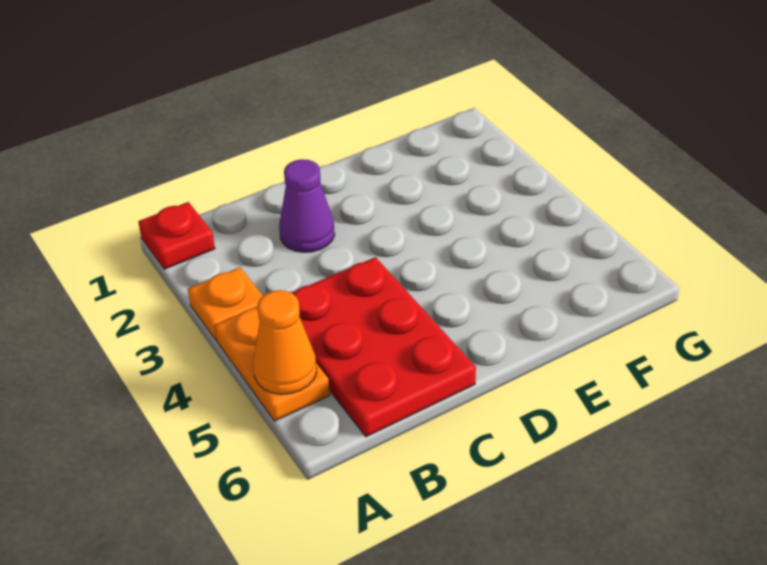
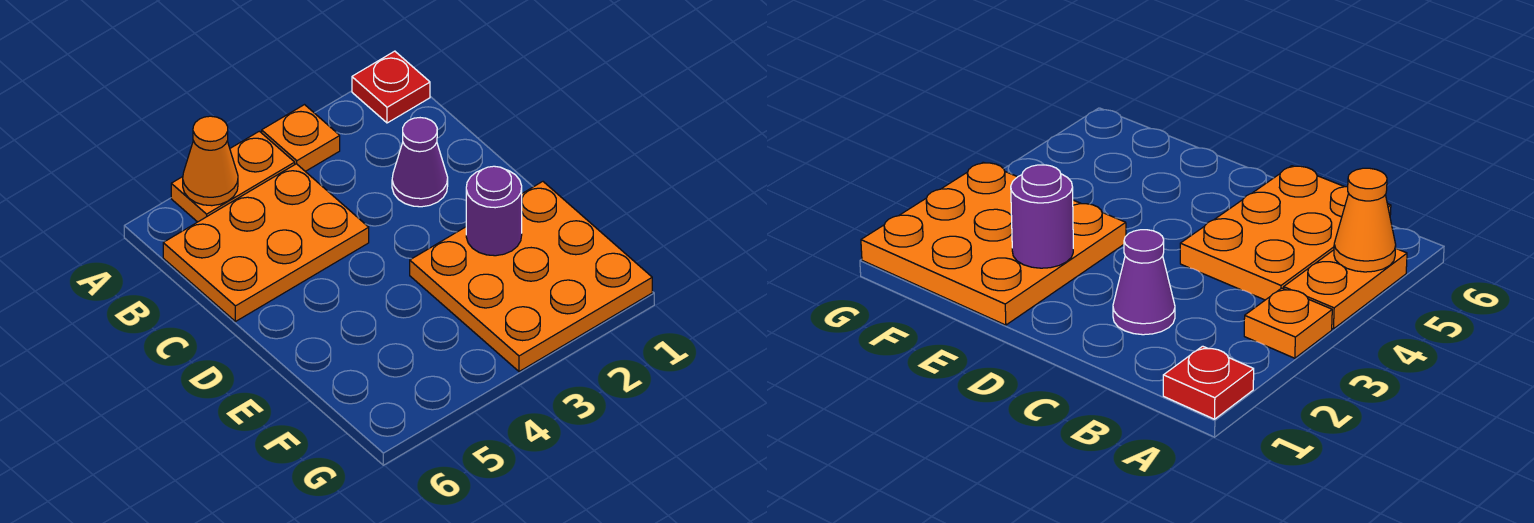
red 2x3 plate [292,257,476,437] -> orange 2x3 plate [163,164,369,322]
none -> orange 3x3 plate [410,182,652,372]
none -> purple 1x1 round brick [466,166,522,256]

